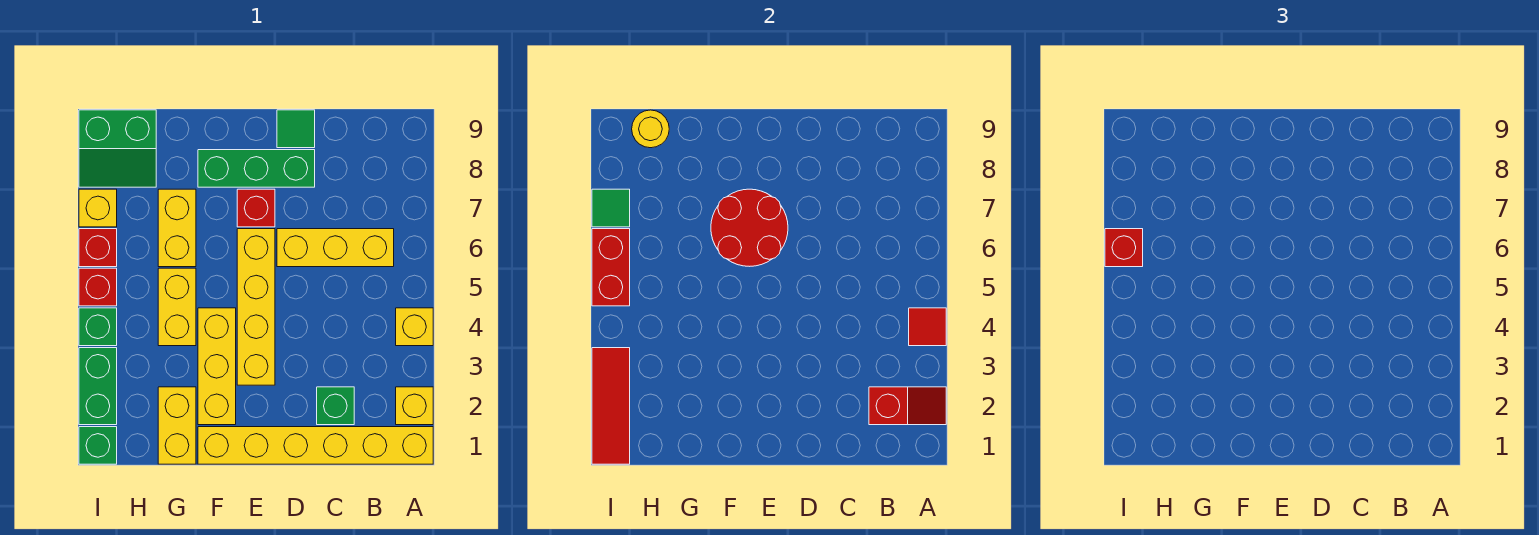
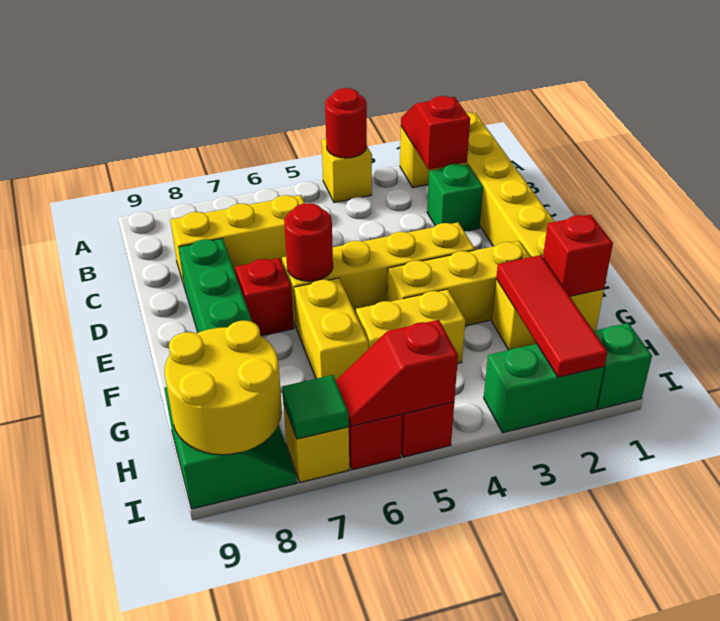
red 1x1 tile [909,308,946,346] -> red 1x1 round brick [325,88,367,158]
yellow 1x3 brick [277,229,394,267] -> yellow 1x3 brick turned to [171,195,305,285]
green 1x1 tile [277,110,315,148] -> none
red 2x2 round brick [711,189,788,266] -> red 1x1 round brick [284,203,333,281]
yellow 1x2 brick [158,189,196,267] -> yellow 1x2 brick turned to [294,278,368,380]
yellow 1x1 round brick [632,110,669,148] -> yellow 2x2 round brick [165,320,282,455]
red 1x3 tile [592,348,630,464] -> red 1x3 tile turned to [496,255,607,377]
green 1x1 brick [79,308,117,346] -> none
red 1x2 brick [592,229,630,306] -> red 1x2 slope [336,320,458,426]
red 1x1 brick [1105,229,1143,267] -> red 1x1 brick moved to [543,215,613,296]

